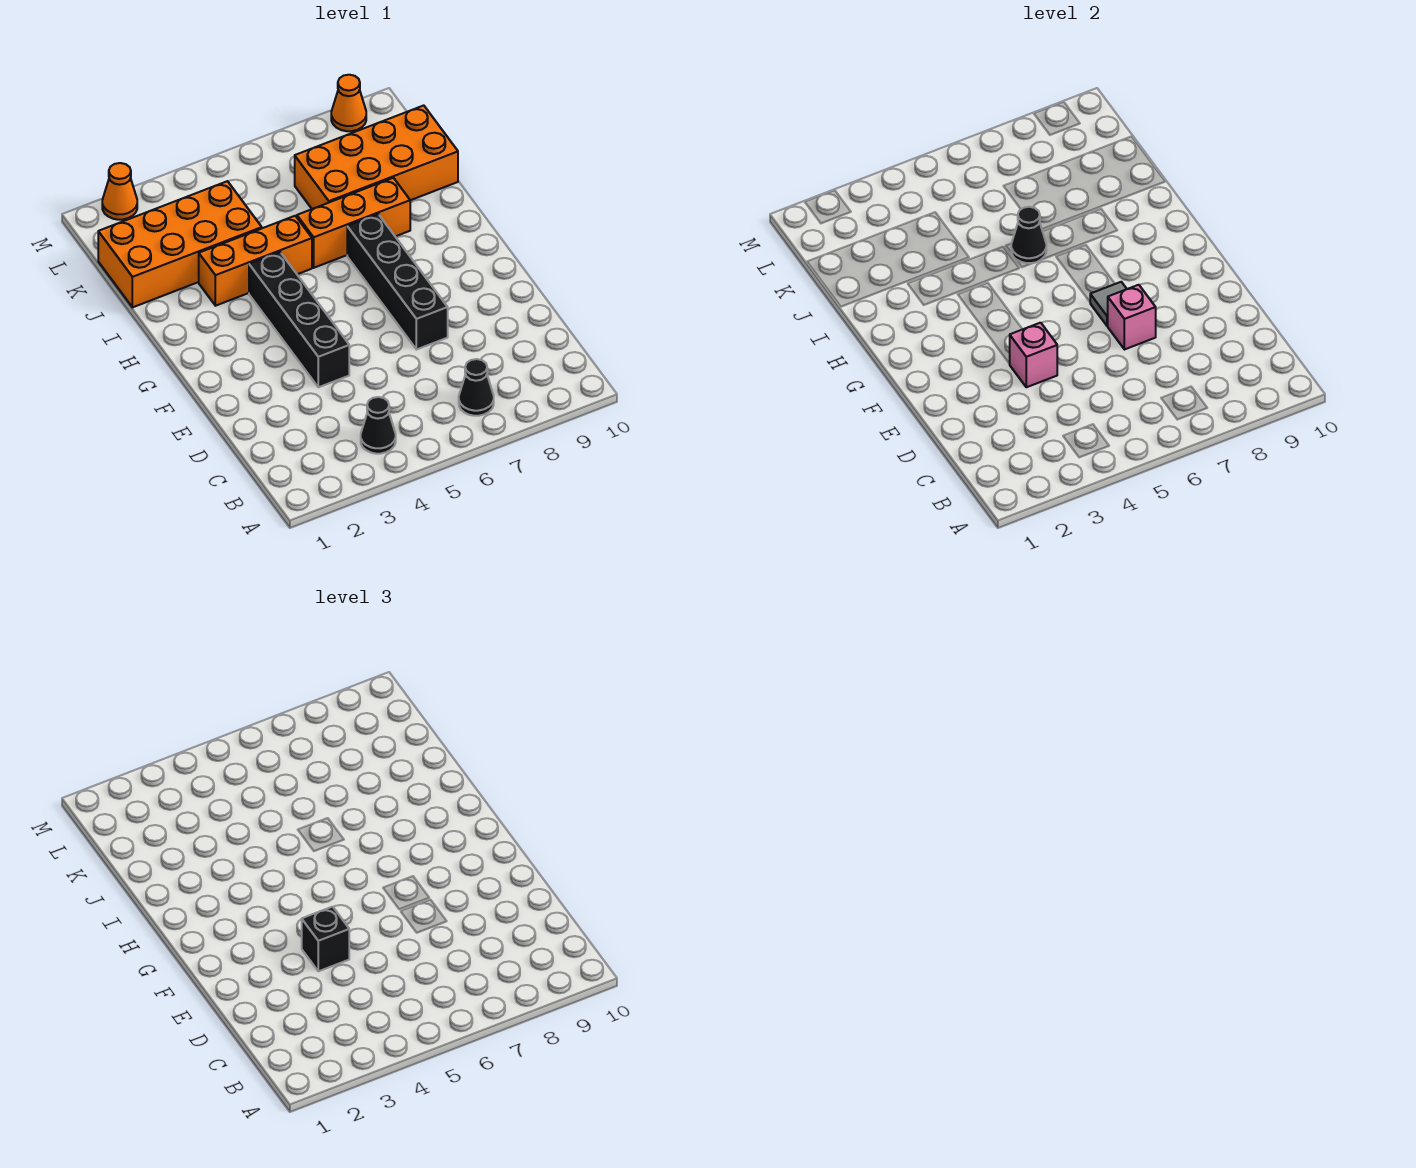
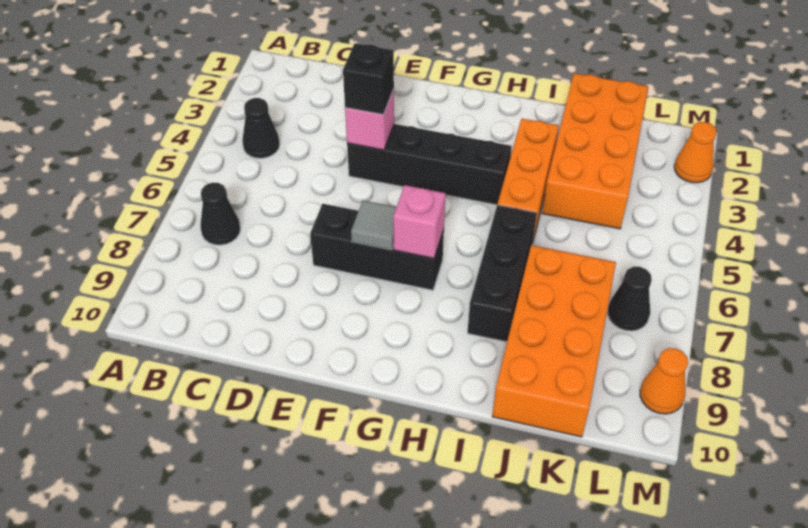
black 1x4 brick [347,214,448,350] -> black 1x3 brick [310,204,444,290]
pink 1x1 brick [1108,285,1156,350] -> pink 1x1 brick moved to [393,185,446,258]
orange 1x3 brick [297,178,410,268] -> black 1x3 brick [468,205,537,342]
black 1x1 cone [1011,207,1046,263] -> black 1x1 cone moved to [608,267,652,331]

